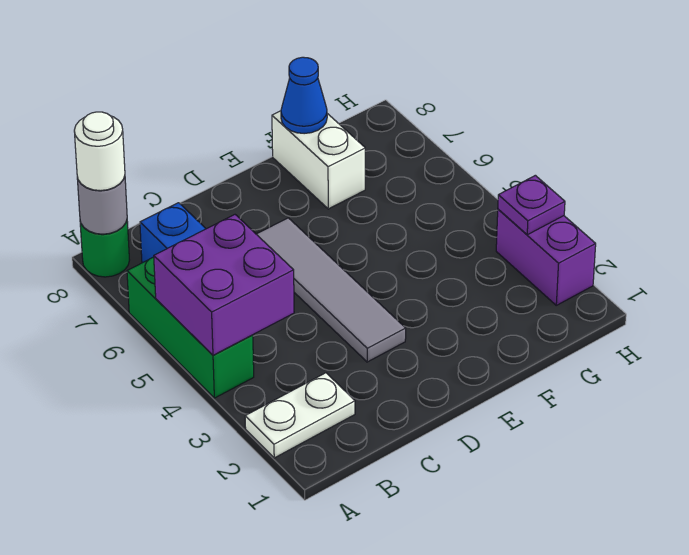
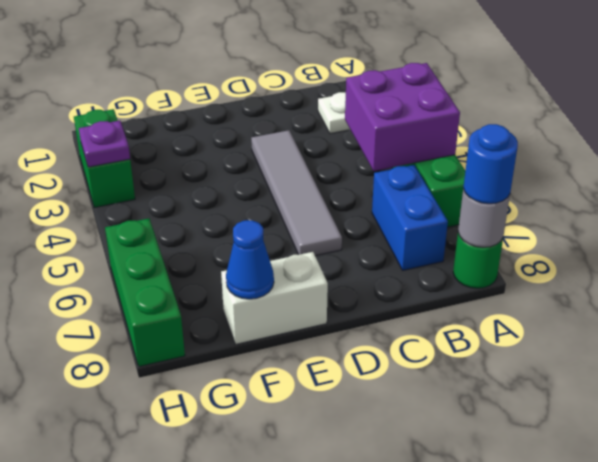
white 1x1 round brick [74,112,125,191] -> blue 1x1 round brick [463,124,518,204]
white 1x2 brick [272,111,365,209] -> white 1x2 brick turned to [221,252,328,344]
purple 1x2 brick [496,209,596,305] -> green 1x2 brick [74,109,135,208]
none -> green 1x3 brick [105,218,185,367]

